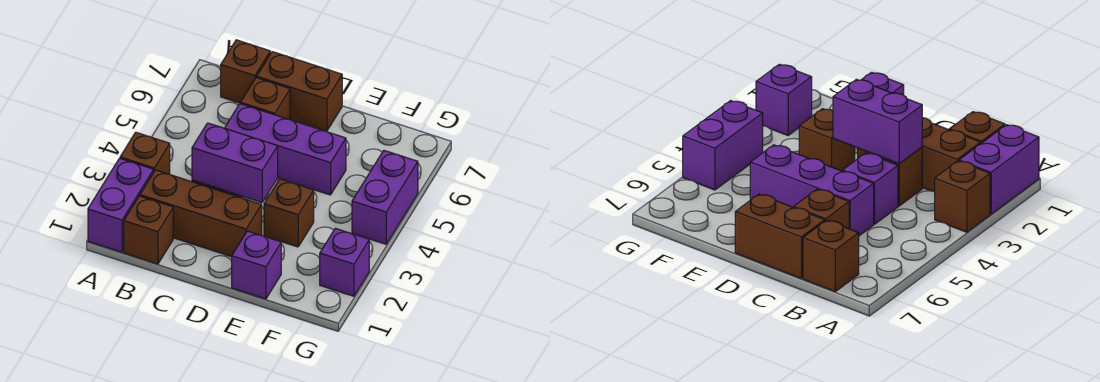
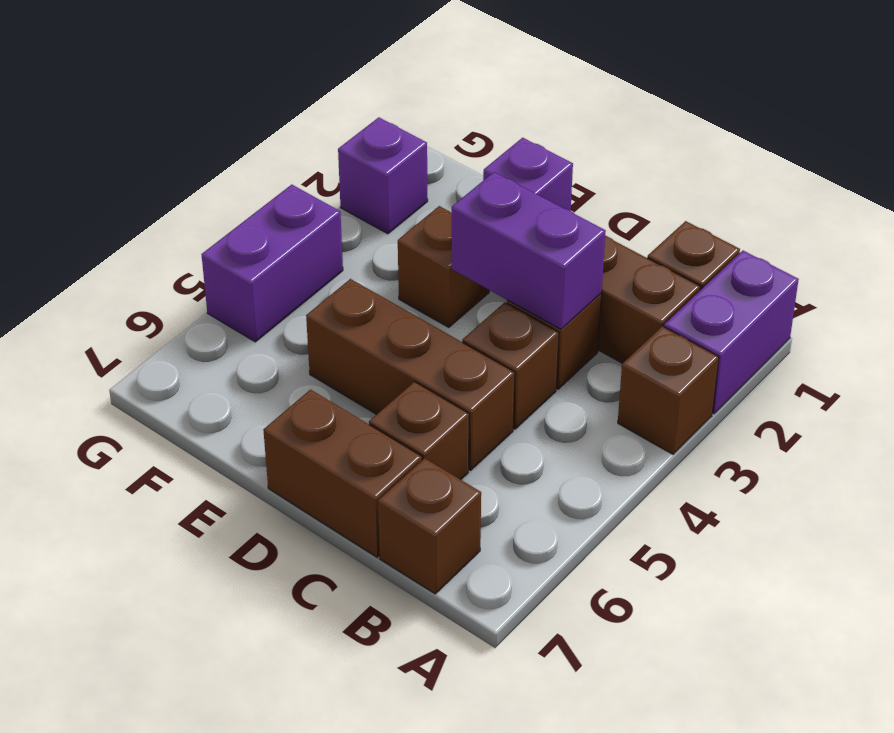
purple 1x1 brick [843,153,898,224] -> brown 1x1 brick [462,302,559,429]
purple 1x3 brick [225,104,346,195] -> brown 1x3 brick [306,279,515,470]

